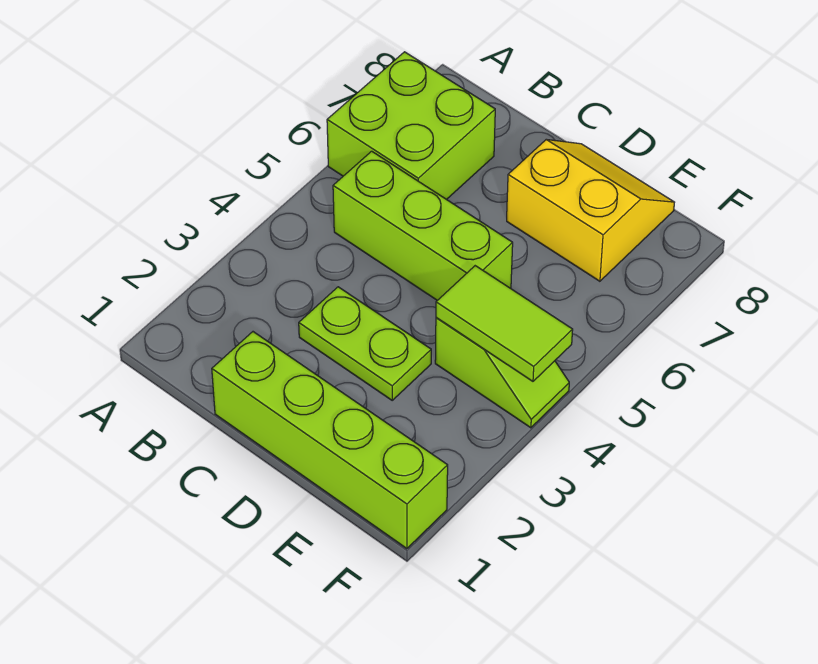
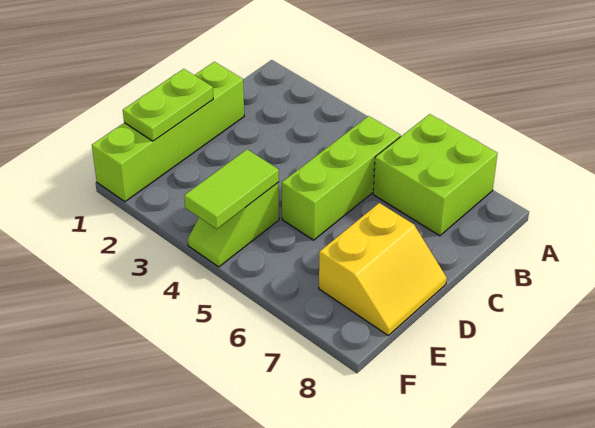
lime 1x2 plate [299,287,431,400] -> lime 1x2 plate moved to [123,69,213,141]

